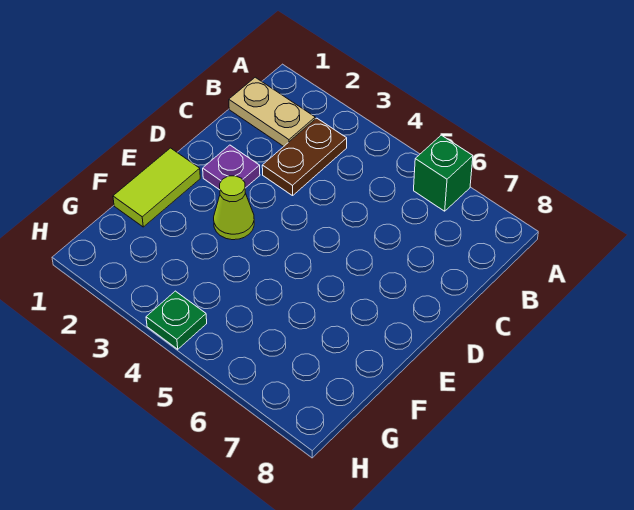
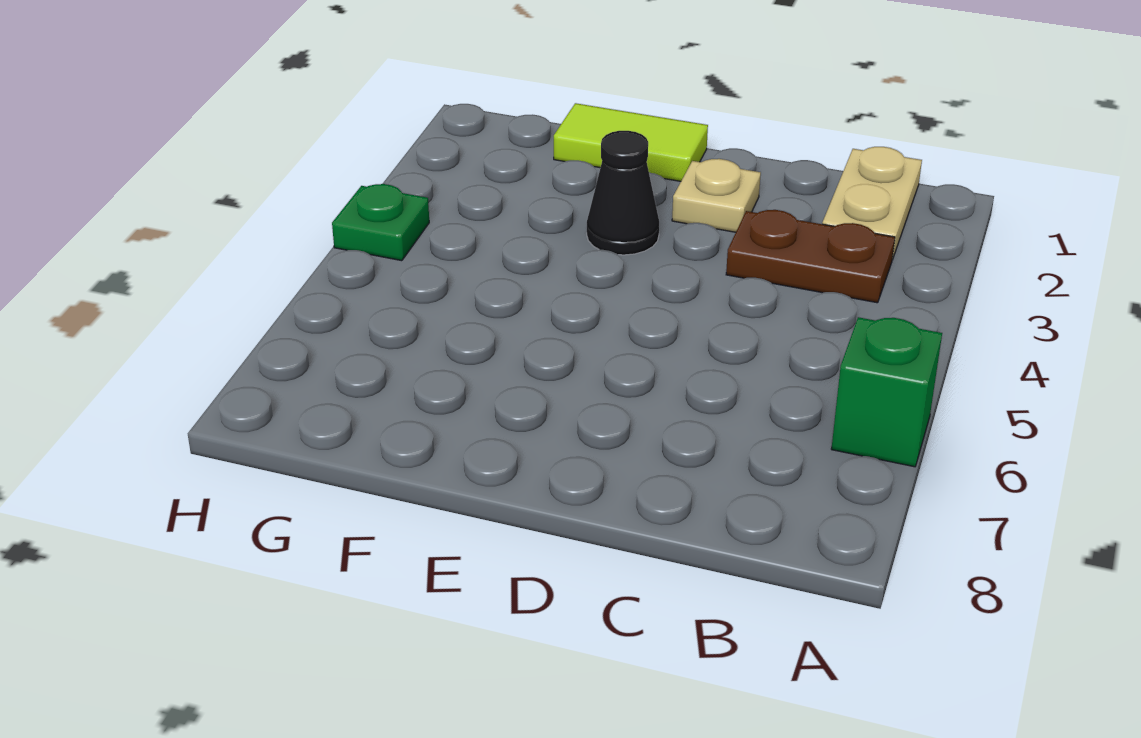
purple 1x1 plate [203,145,260,190] -> tan 1x1 plate [672,159,761,232]
lime 1x1 cone [214,176,254,240] -> black 1x1 cone [587,131,659,255]

